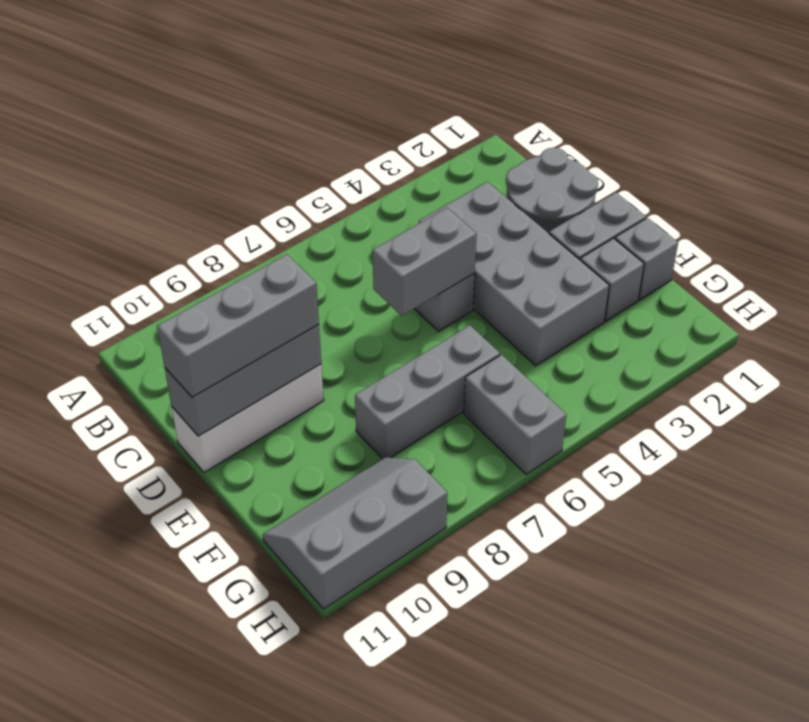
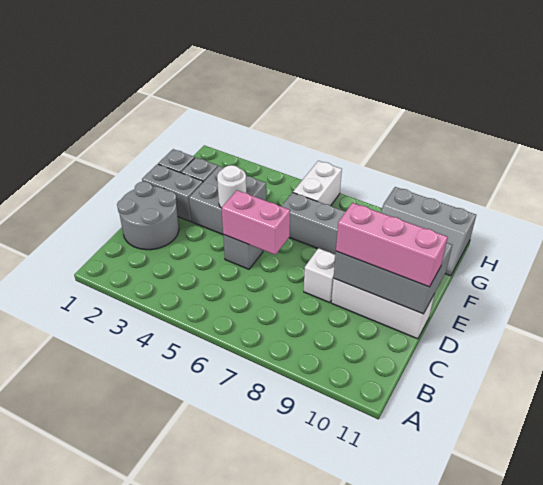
grey 2x4 brick [419,182,609,366] -> grey 2x2 brick [189,166,266,234]
grey 1x2 brick [373,208,477,316] -> pink 1x2 brick [222,190,290,255]
none -> white 1x1 brick [304,248,335,303]
grey 1x3 brick [165,325,321,436] -> grey 2x3 brick [334,243,452,314]
grey 1x3 brick [157,254,319,397] -> pink 1x3 brick [336,203,448,287]
none -> white 1x1 round brick [217,165,246,208]
grey 1x2 brick [464,355,566,474] -> white 1x2 brick [293,161,342,206]

